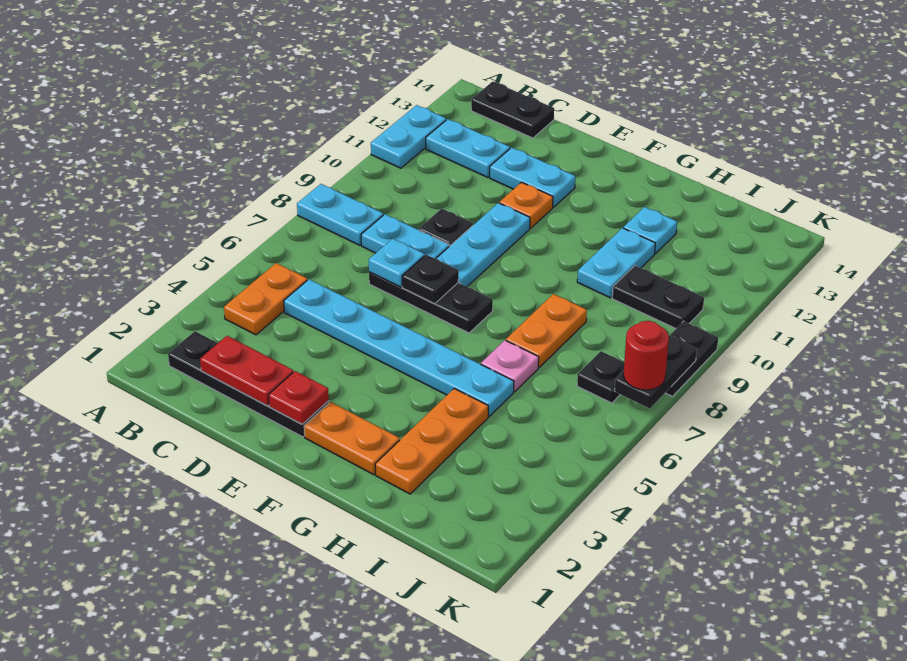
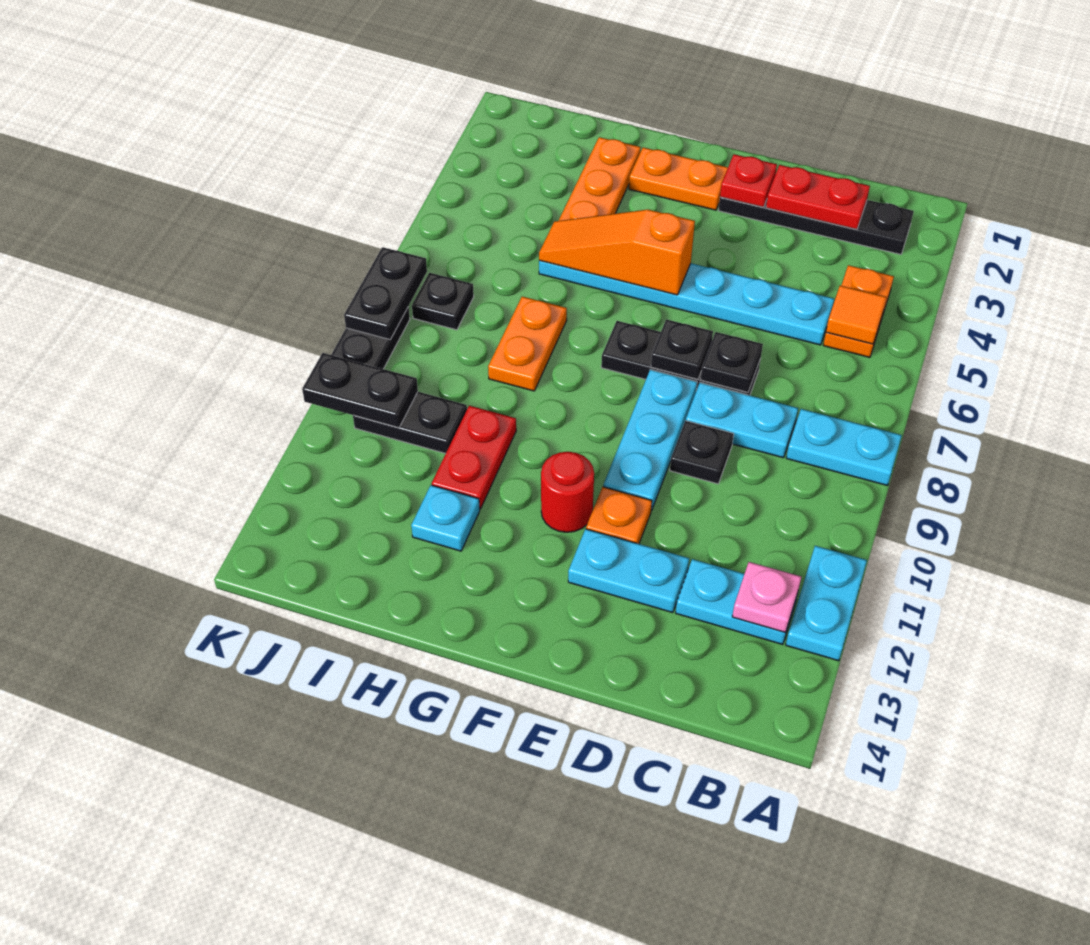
none -> orange 1x1 tile [826,286,887,344]
black 1x2 plate [471,81,554,138] -> black 1x2 plate moved to [302,353,418,428]
cyan 1x1 plate [369,239,425,287] -> black 1x1 plate [701,332,763,392]
none -> orange 1x3 slope [539,210,695,295]
pink 1x1 plate [481,340,539,392] -> pink 1x1 plate moved to [732,562,801,633]
cyan 1x2 plate [577,228,655,298] -> red 1x2 plate [432,406,516,509]
red 1x1 round brick [623,321,669,390] -> red 1x1 round brick moved to [541,452,594,532]

